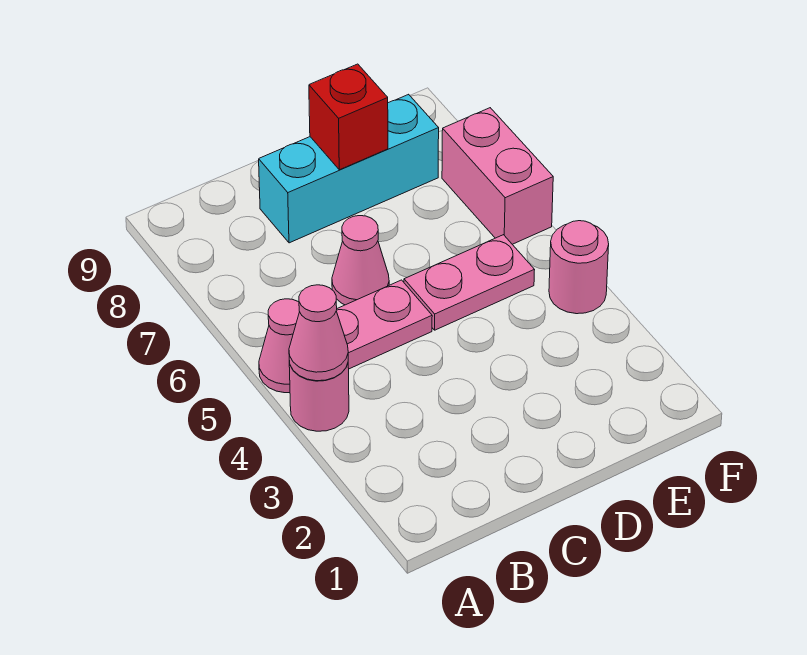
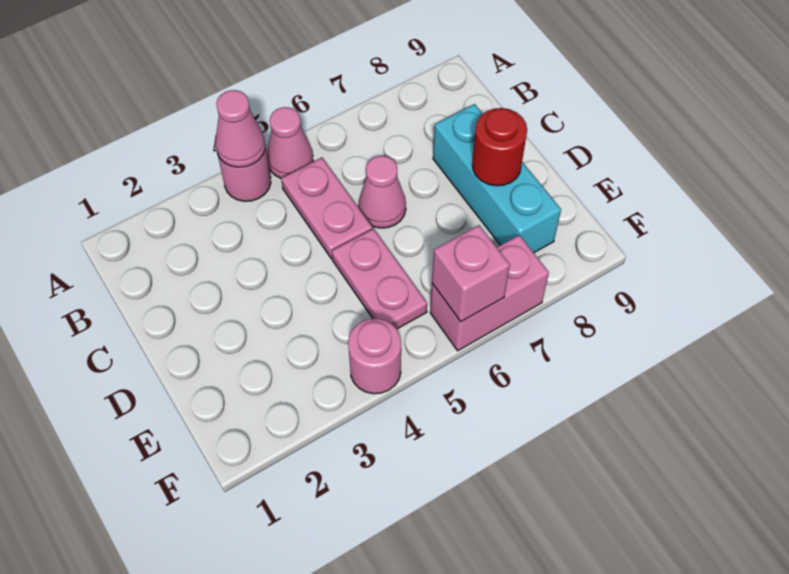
red 1x1 brick [309,64,388,170] -> red 1x1 round brick [472,108,527,186]
none -> pink 1x1 brick [432,225,510,322]

